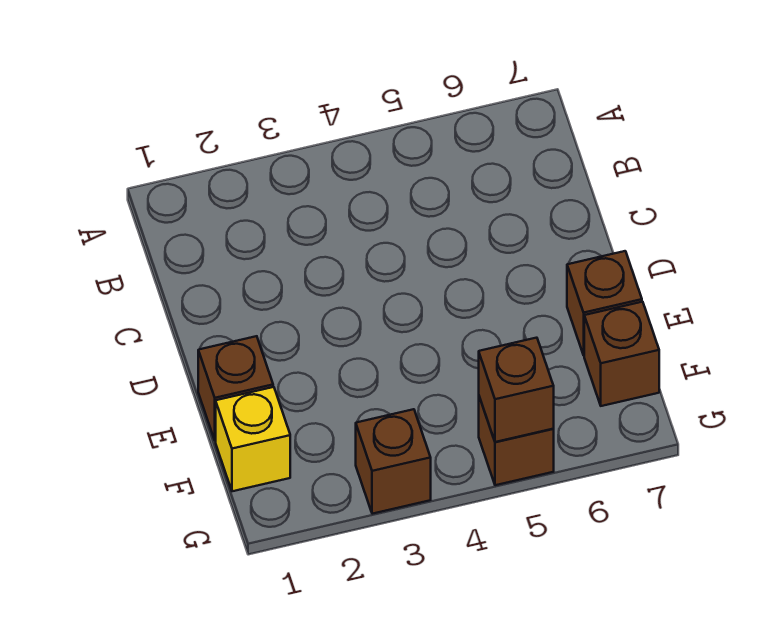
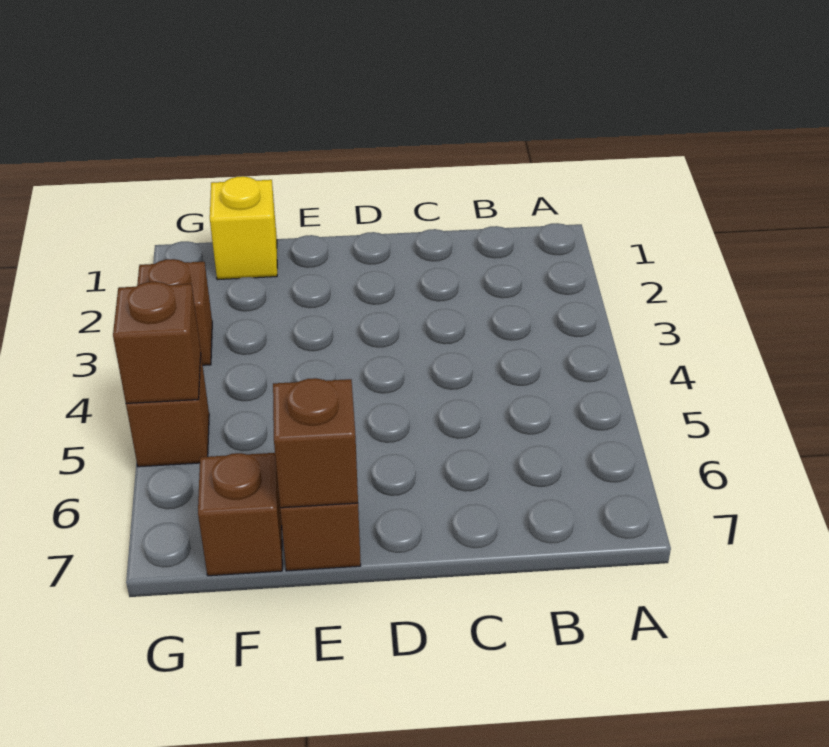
brown 1x1 brick [198,336,273,441] -> brown 1x1 brick moved to [273,378,358,508]

